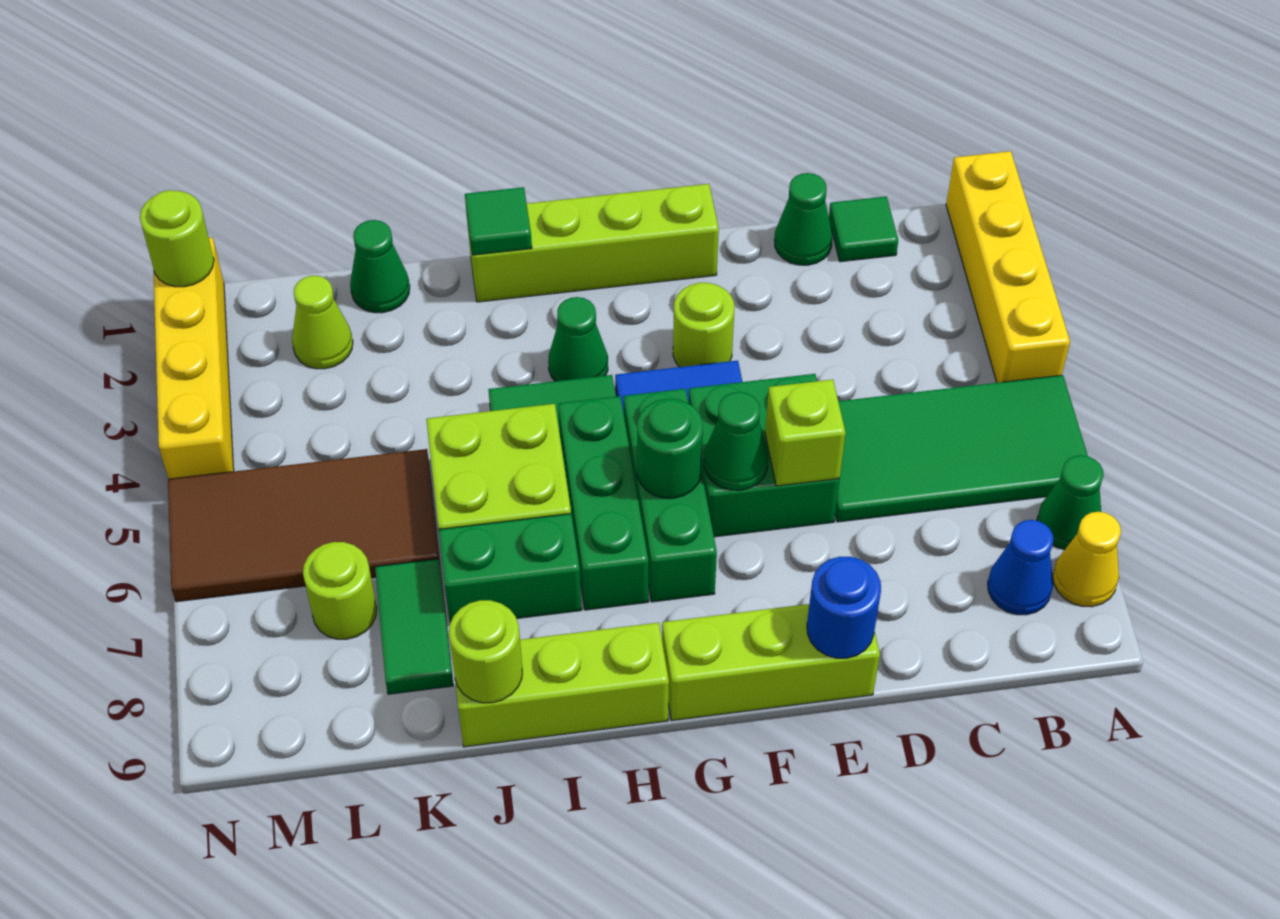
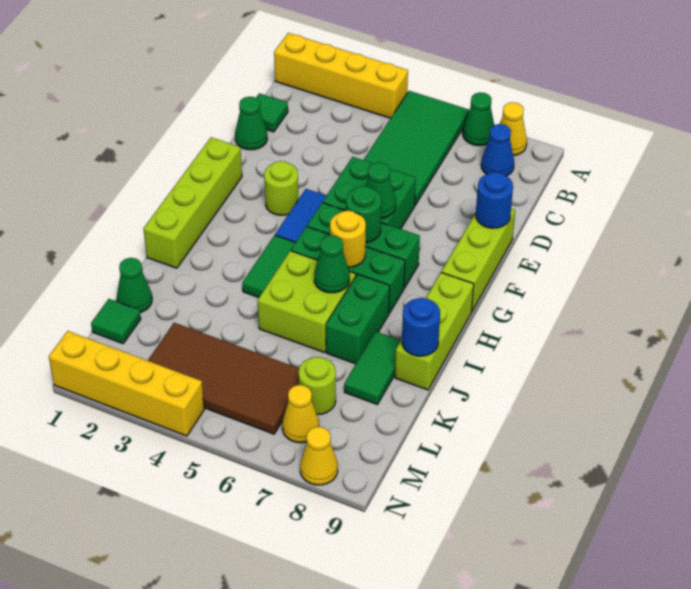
lime 1x1 brick [765,380,846,486] -> none
green 1x1 cone [548,297,608,381] -> green 1x1 cone moved to [314,235,350,293]
none -> yellow 1x1 round brick [330,211,366,267]
green 1x1 tile [465,187,532,255] -> green 1x1 tile moved to [91,299,141,344]
lime 1x1 round brick [449,600,522,703] -> blue 1x1 round brick [402,298,440,356]
brown 2x4 tile [168,449,440,602] -> brown 2x4 tile turned to [148,323,299,434]
green 1x2 tile [375,559,453,694] -> green 1x2 tile turned to [344,332,401,405]
lime 1x1 cone [292,276,353,369] -> none
none -> yellow 1x1 cone [282,385,319,443]
lime 1x1 round brick [140,190,214,287] -> none
none -> yellow 1x1 cone [300,427,338,485]

